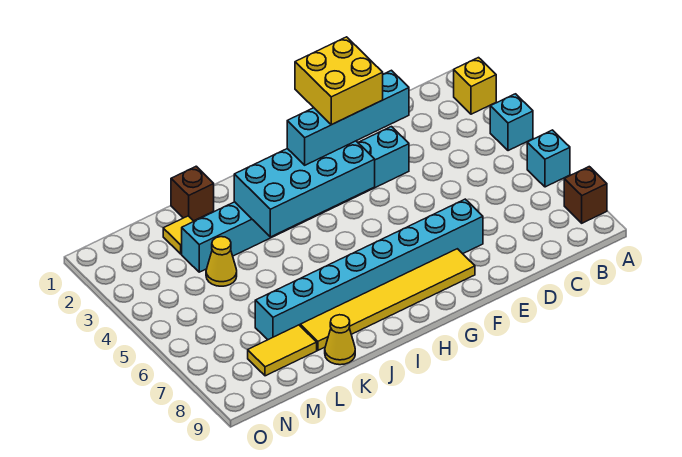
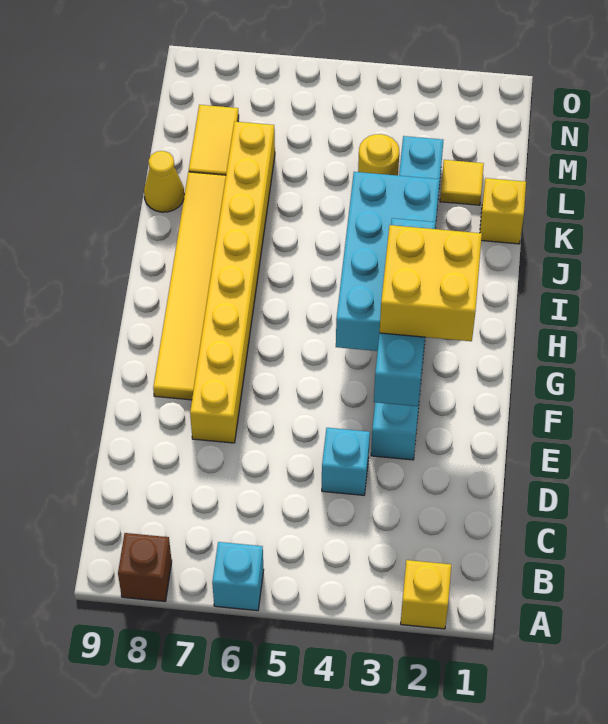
cyan 1x1 brick [490,94,533,151] -> cyan 1x1 brick moved to [322,428,370,495]
cyan 1x8 brick [255,199,483,340] -> yellow 1x8 brick [190,122,275,443]
brown 1x1 brick [171,166,214,221] -> yellow 1x1 brick [480,178,526,244]
yellow 1x1 cone [206,237,237,286] -> yellow 1x1 round brick [358,134,399,176]

